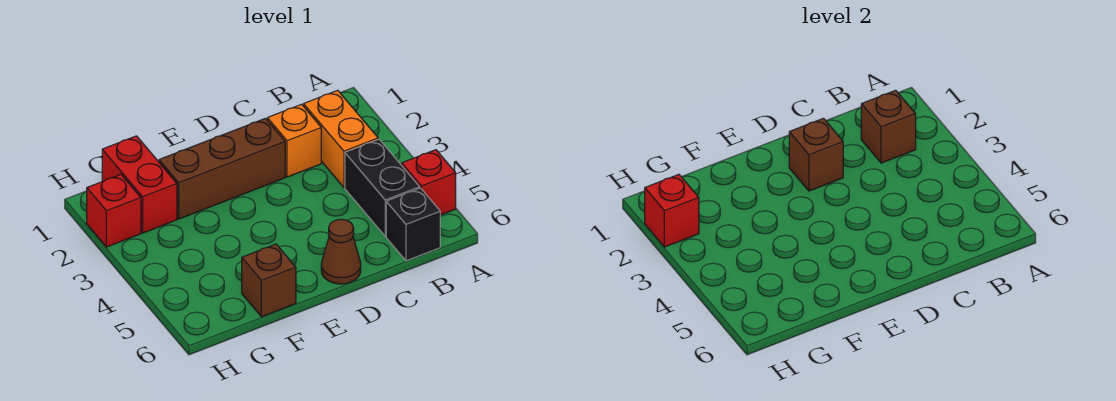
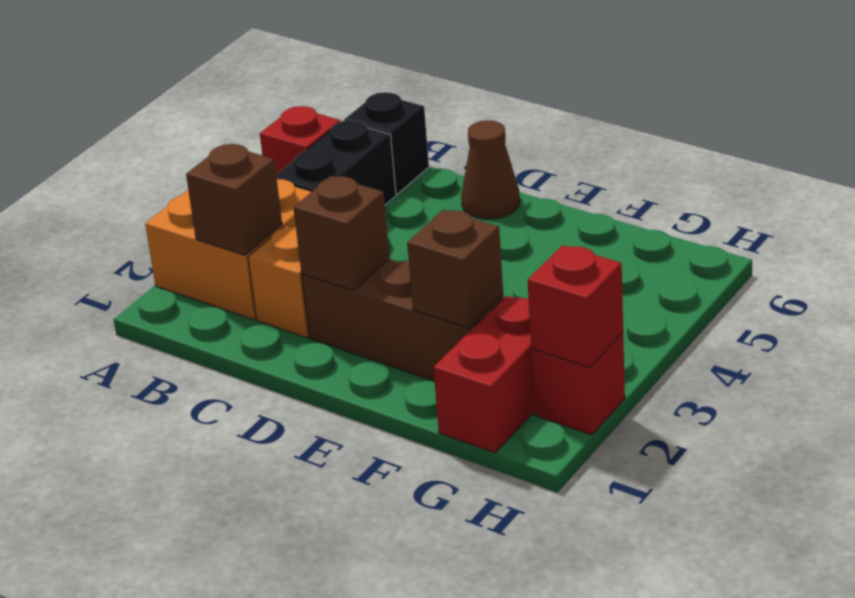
orange 1x2 brick [303,90,378,187] -> orange 2x2 brick [145,179,312,319]
brown 1x1 brick [242,244,296,317] -> brown 1x1 brick moved to [407,210,503,328]

